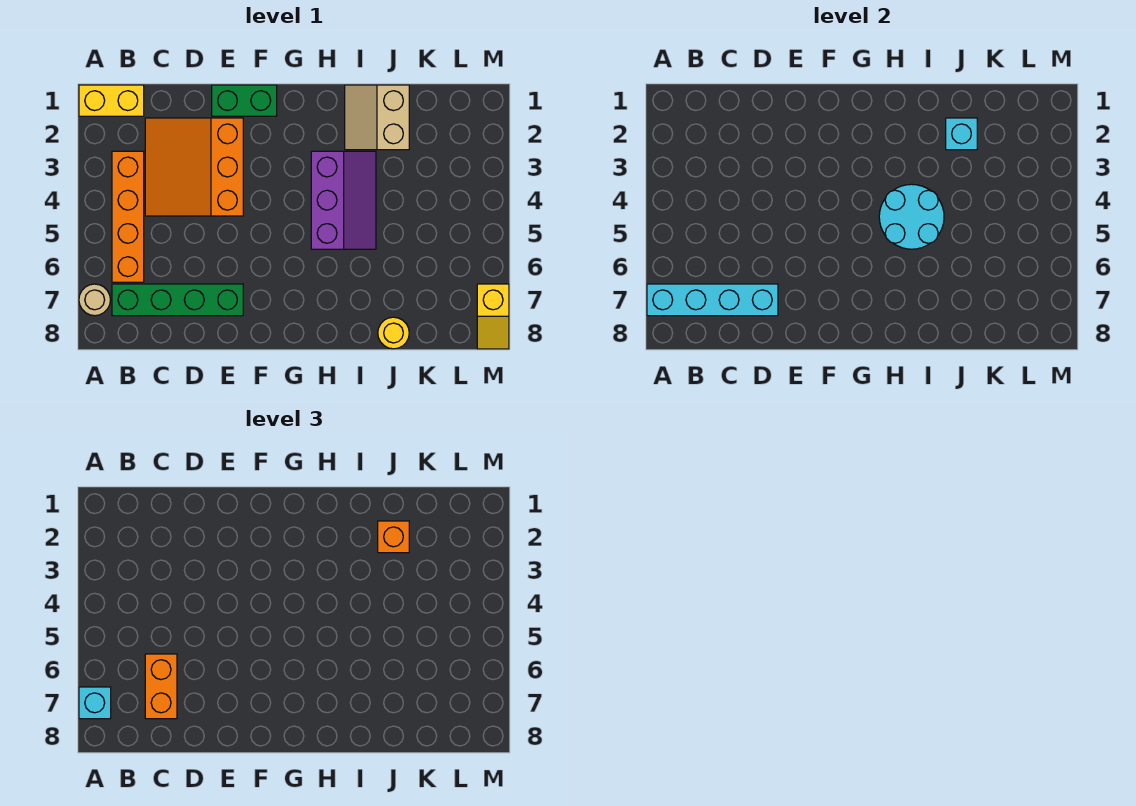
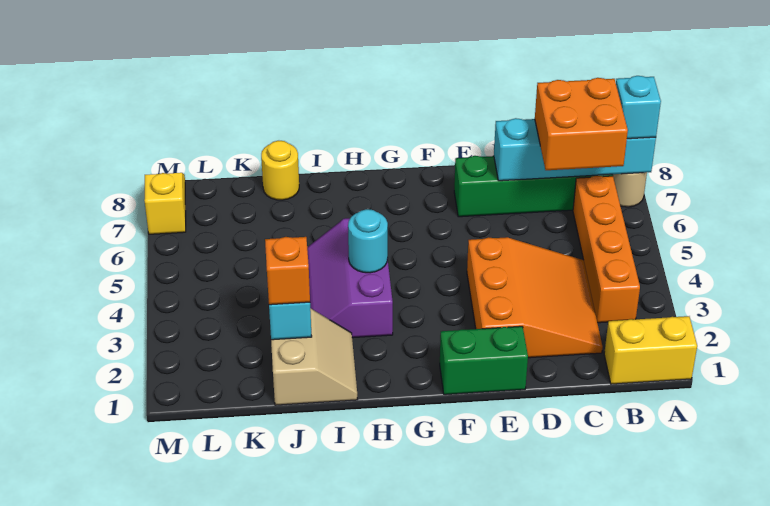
orange 1x2 brick [145,654,177,719] -> orange 2x2 brick [535,78,628,170]
cyan 2x2 round brick [879,184,944,249] -> cyan 1x1 round brick [348,209,388,273]

